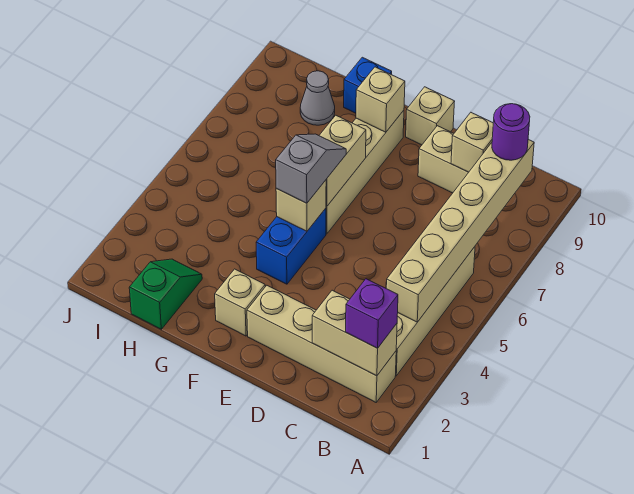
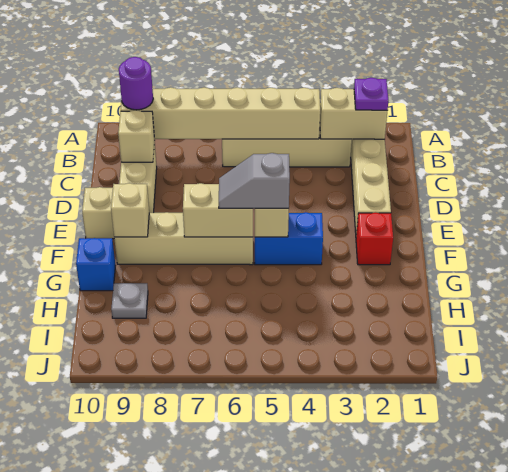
tan 1x2 brick [312,290,397,376] -> tan 1x2 brick turned to [320,88,387,139]
purple 1x1 brick [346,279,398,348] -> purple 1x1 plate [354,78,388,110]
tan 1x1 brick [215,269,265,336] -> red 1x1 brick [356,213,393,265]
green 1x2 slope [129,259,202,329] -> none
grey 1x1 cone [300,71,335,125] -> grey 1x1 plate [111,283,148,318]

